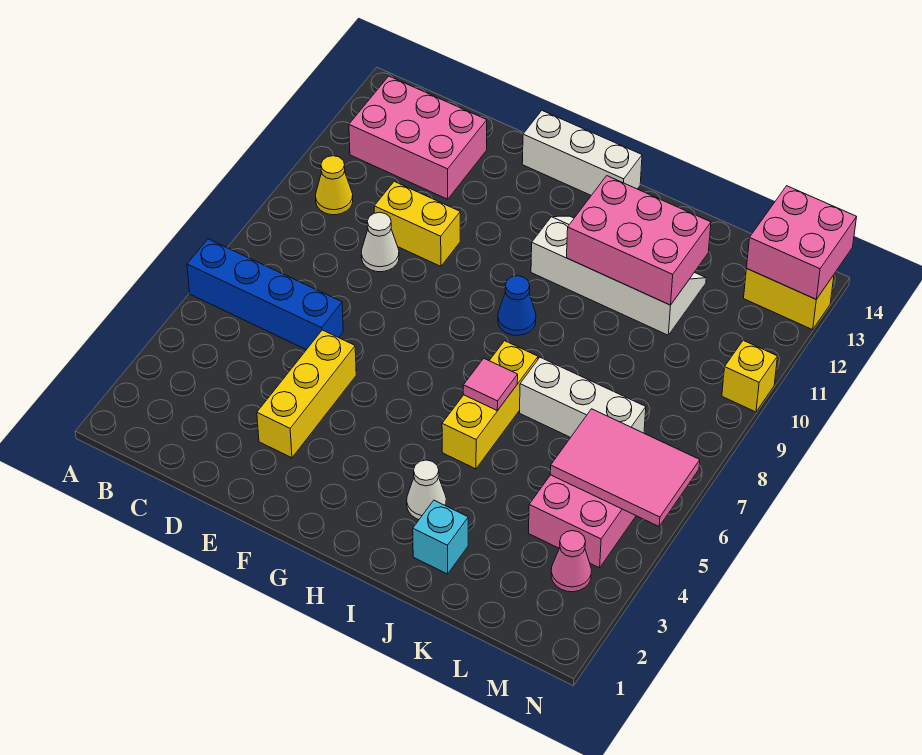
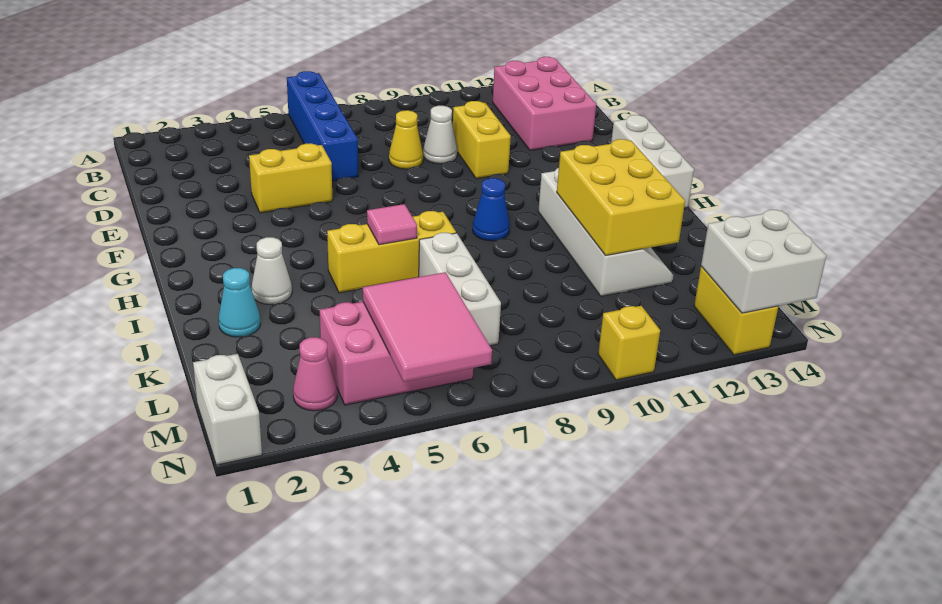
yellow 1x1 cone [316,156,353,215] -> yellow 1x1 cone moved to [389,110,423,169]
yellow 1x3 brick [257,330,356,458] -> yellow 1x2 brick [249,143,332,213]
pink 2x3 brick [567,176,711,305] -> yellow 2x3 brick [557,139,685,256]
cyan 1x1 brick [413,500,468,574] -> cyan 1x1 cone [219,268,260,337]
none -> white 1x2 brick [193,354,262,465]
pink 2x2 brick [747,186,857,299] -> white 2x2 brick [701,210,826,313]

